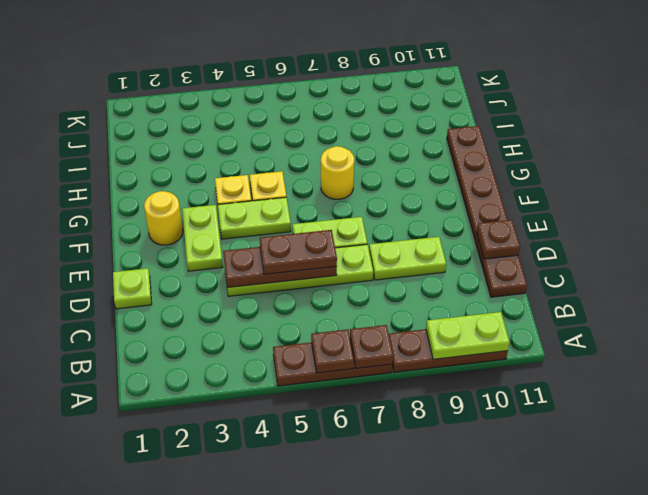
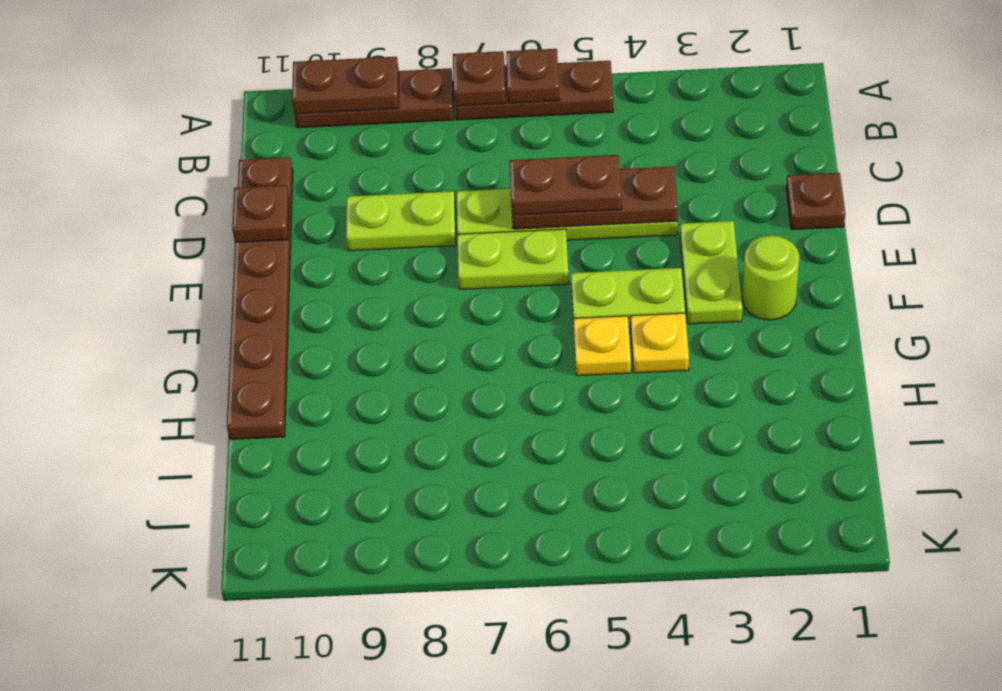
lime 1x2 plate [426,312,510,359] -> brown 1x2 plate [292,57,399,114]
lime 1x1 plate [113,268,152,309] -> brown 1x1 plate [786,173,845,230]
yellow 1x1 round brick [144,191,183,245] -> lime 1x1 round brick [742,236,800,320]
yellow 1x1 round brick [321,146,354,199] -> none

